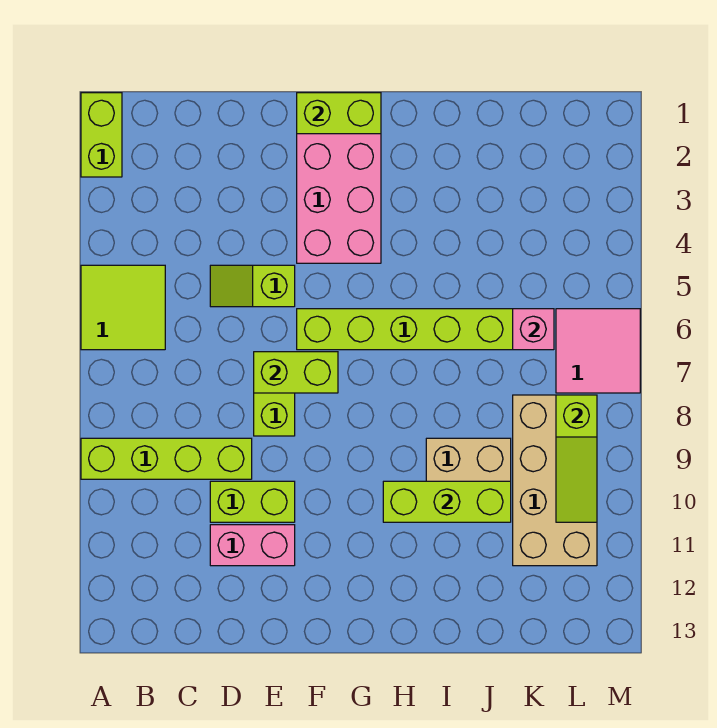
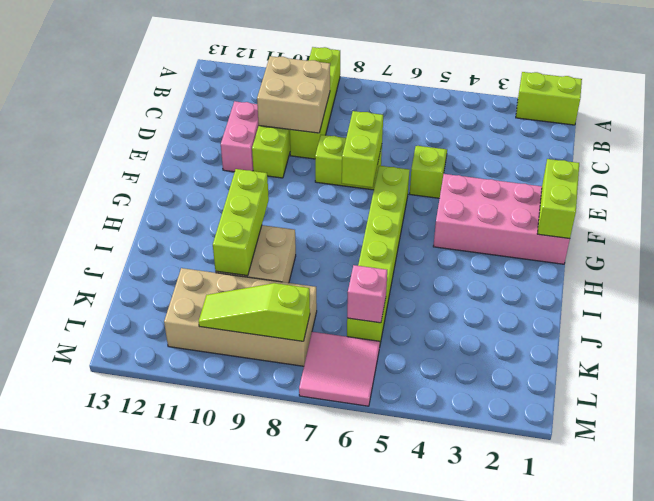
lime 2x2 tile [81,265,165,350] -> none
none -> tan 2x2 brick [257,56,330,133]

